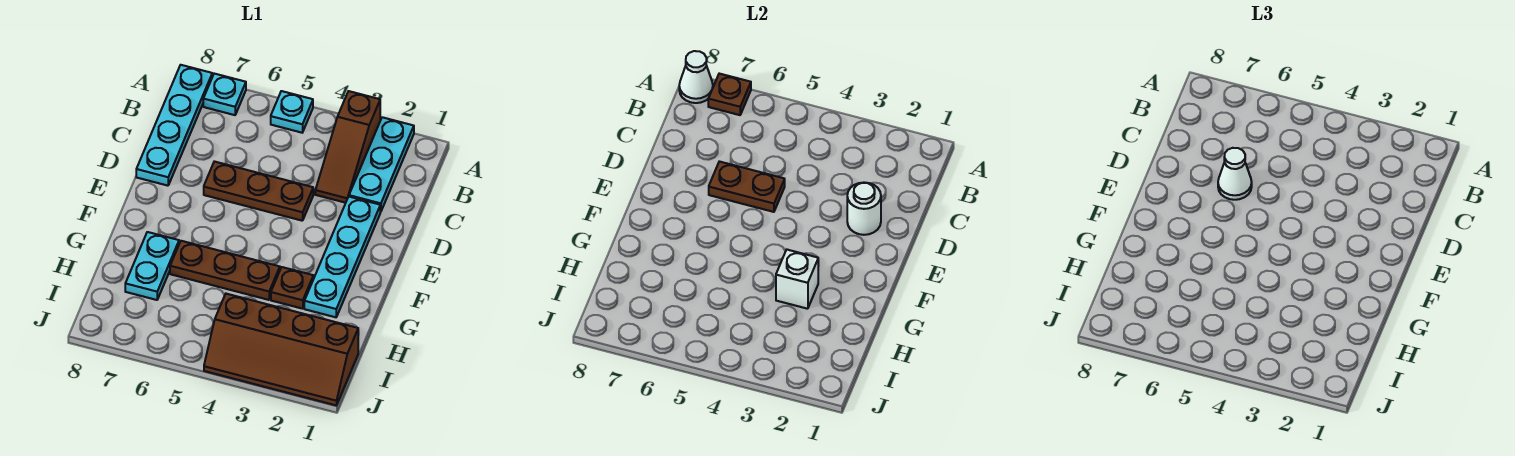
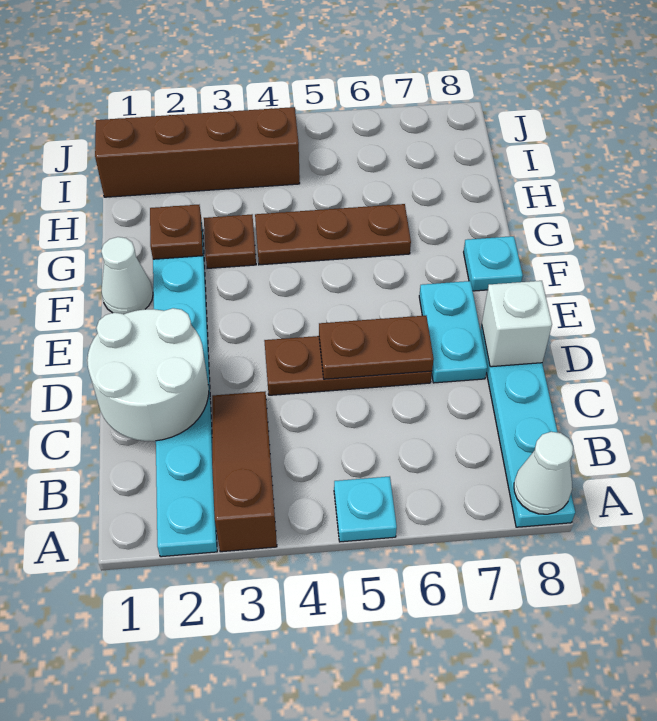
cyan 1x1 plate [203,74,246,115] -> cyan 1x1 plate moved to [464,236,523,291]
brown 1x1 plate [708,74,751,115] -> brown 1x1 plate moved to [150,205,203,259]
white 1x1 round brick [847,182,881,235] -> white 2x2 round brick [87,308,209,441]
white 1x1 cone [1218,148,1252,200] -> white 1x1 cone moved to [101,237,153,314]
white 1x1 brick [776,250,818,309] -> white 1x1 brick moved to [482,281,552,367]
cyan 1x2 plate [125,232,179,300] -> cyan 1x2 plate moved to [419,281,487,383]

